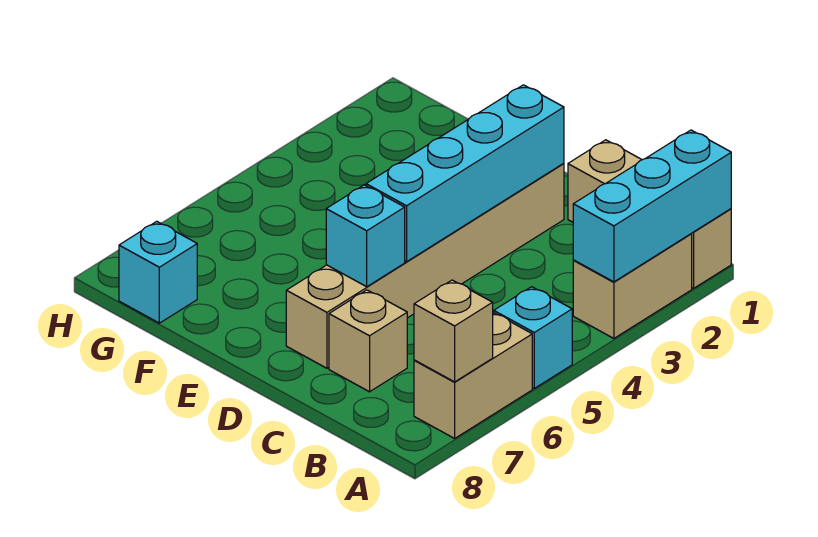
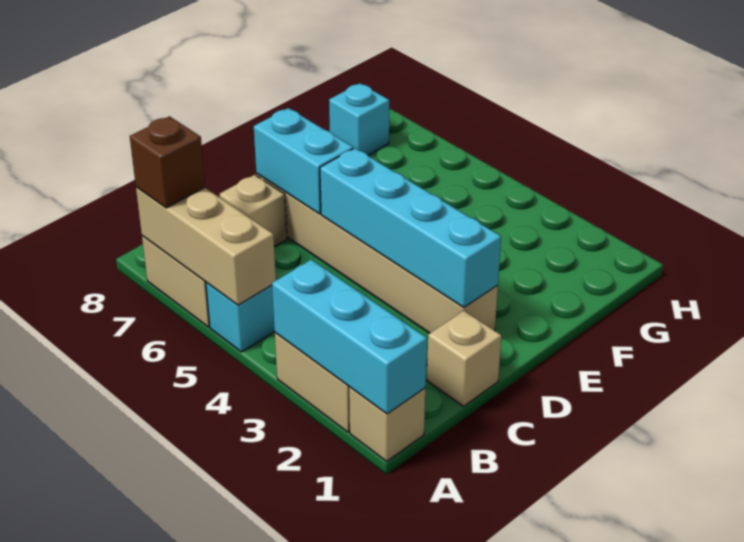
tan 1x1 brick [414,280,493,382] -> tan 1x3 brick [136,187,276,305]
none -> brown 1x1 brick [130,116,205,208]
cyan 1x1 brick [326,185,405,287] -> cyan 1x2 brick [254,108,353,214]

